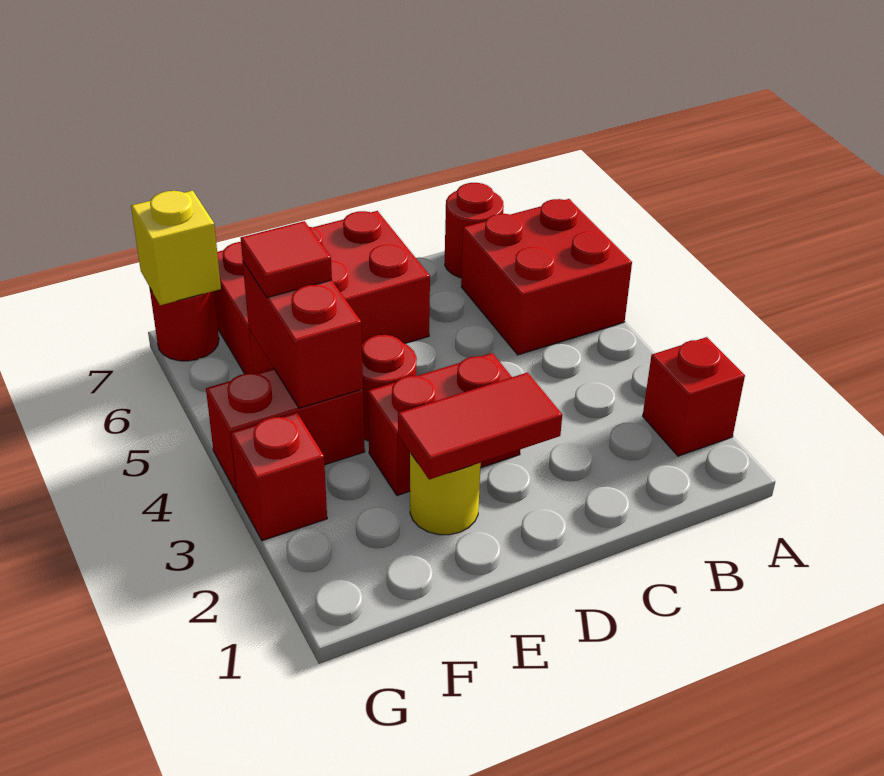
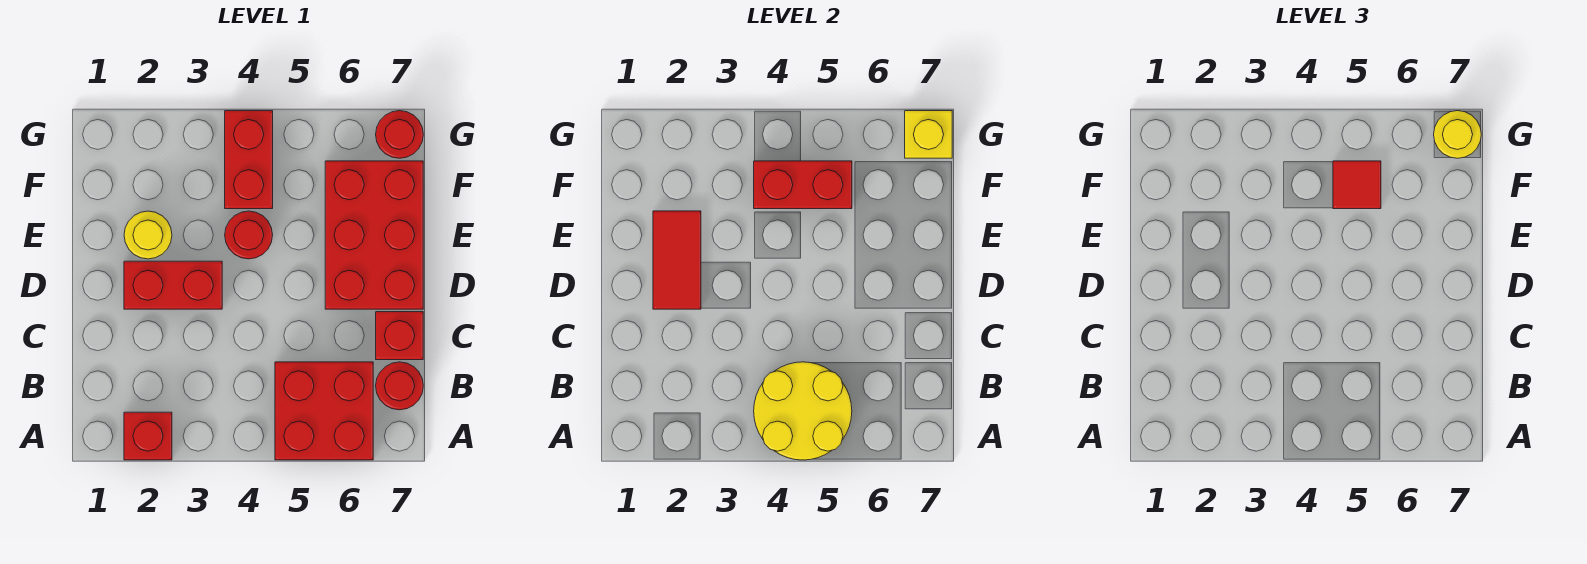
none -> yellow 2x2 round brick [754,362,852,460]
red 1x2 brick [368,353,520,496] -> red 1x2 brick turned to [124,261,222,309]
red 1x1 brick [231,412,327,541] -> red 1x1 brick moved to [376,312,423,360]
none -> yellow 1x1 round brick [1434,111,1481,158]

